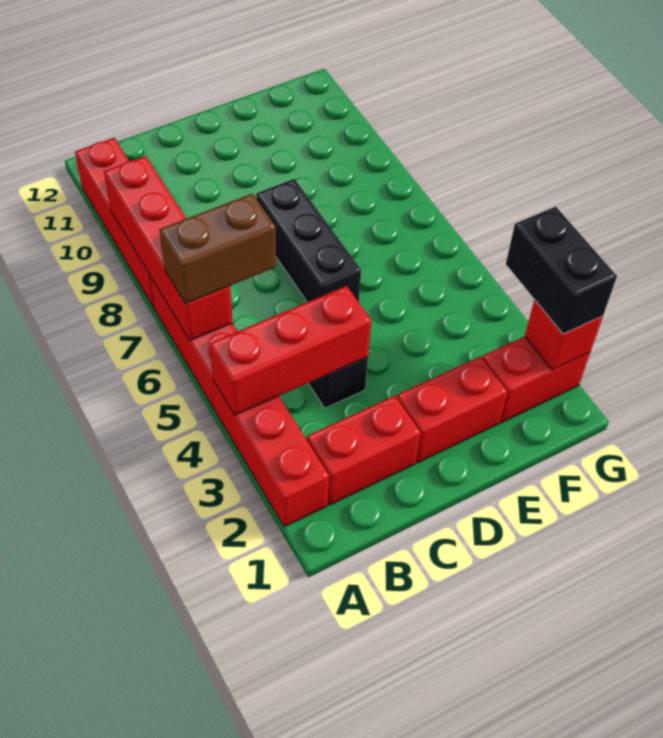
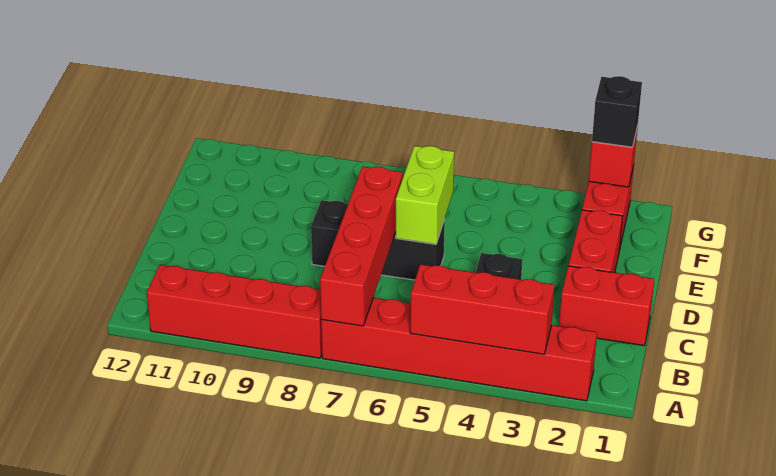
red 1x3 brick [210,286,371,415] -> red 1x3 brick turned to [410,264,554,354]
red 1x4 brick [104,156,233,341] -> red 1x4 brick turned to [320,166,403,326]
brown 1x2 brick [160,194,276,304] -> none
red 1x2 brick [307,396,421,505] -> red 1x2 brick turned to [559,266,654,346]
none -> lime 1x2 brick [396,146,454,244]
black 1x2 brick [506,207,617,334] -> black 1x1 brick [592,76,642,147]

